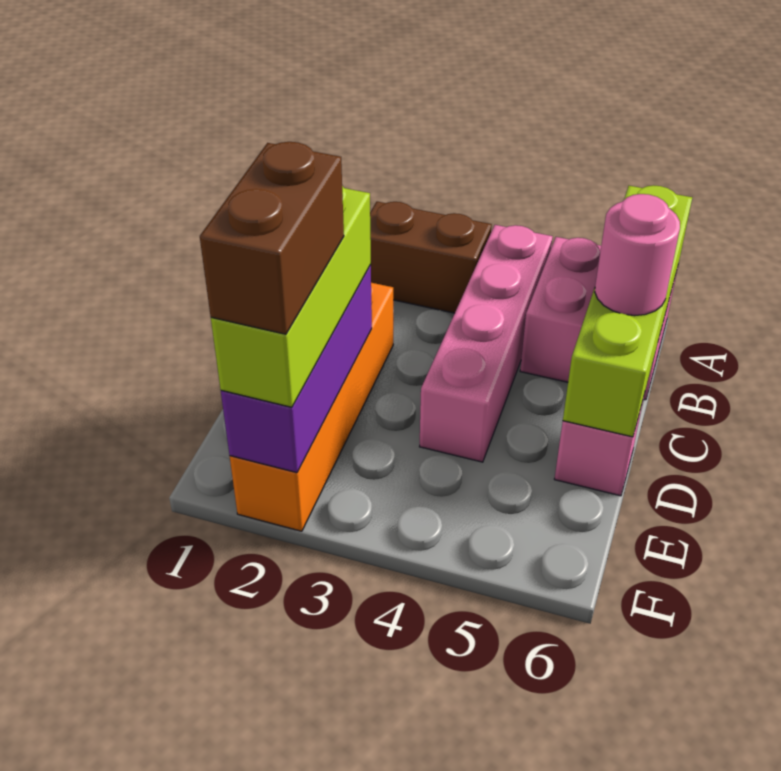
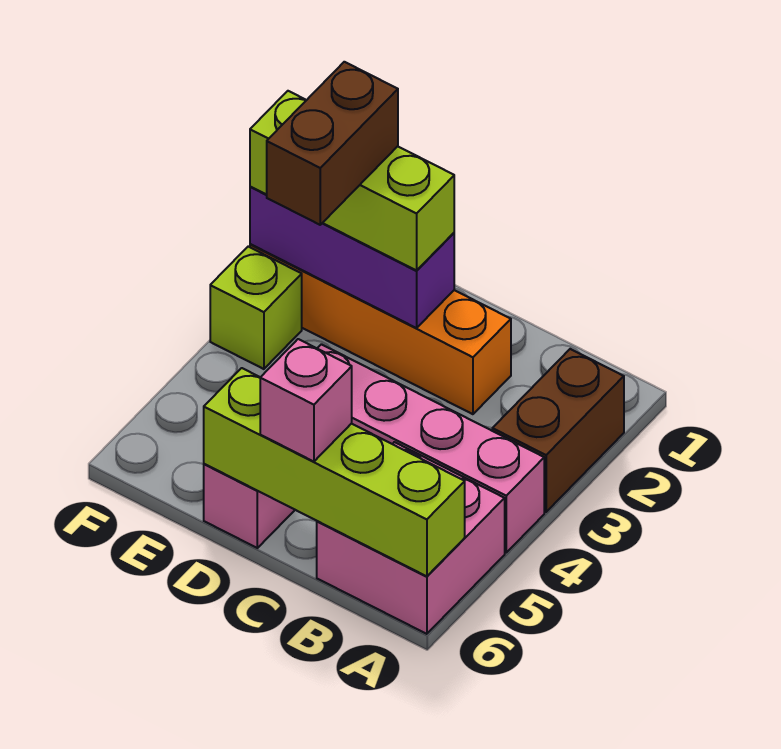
pink 1x1 round brick [595,194,680,316] -> pink 1x1 brick [260,339,352,462]
brown 1x2 brick [200,142,344,334] -> brown 1x2 brick turned to [267,62,398,225]
none -> lime 1x1 brick [210,247,302,369]

